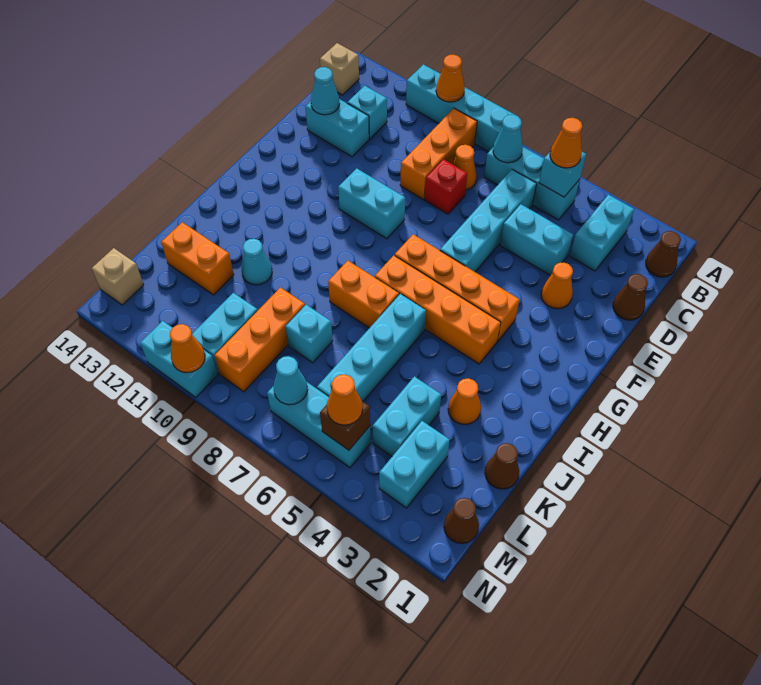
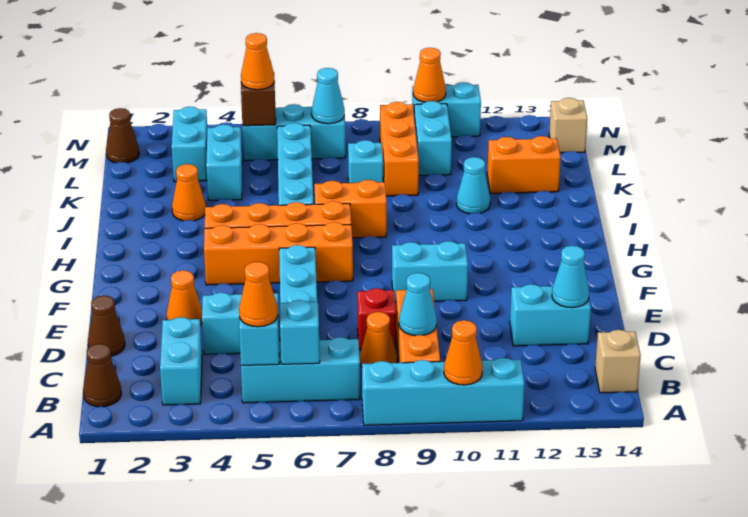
cyan 1x1 cone [493,115,523,163] -> cyan 1x1 cone moved to [399,273,437,336]
cyan 1x1 brick [347,86,387,139] -> cyan 1x1 brick moved to [280,300,320,364]
brown 1x1 cone [485,443,519,489] -> none

